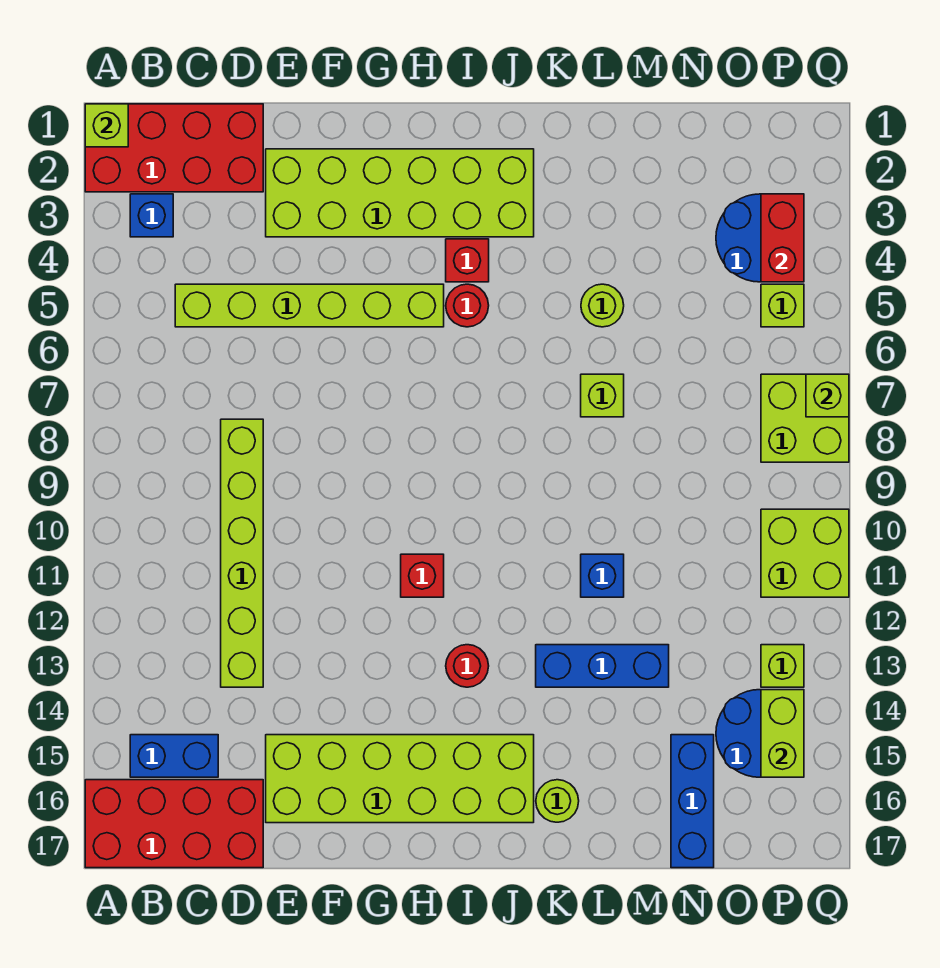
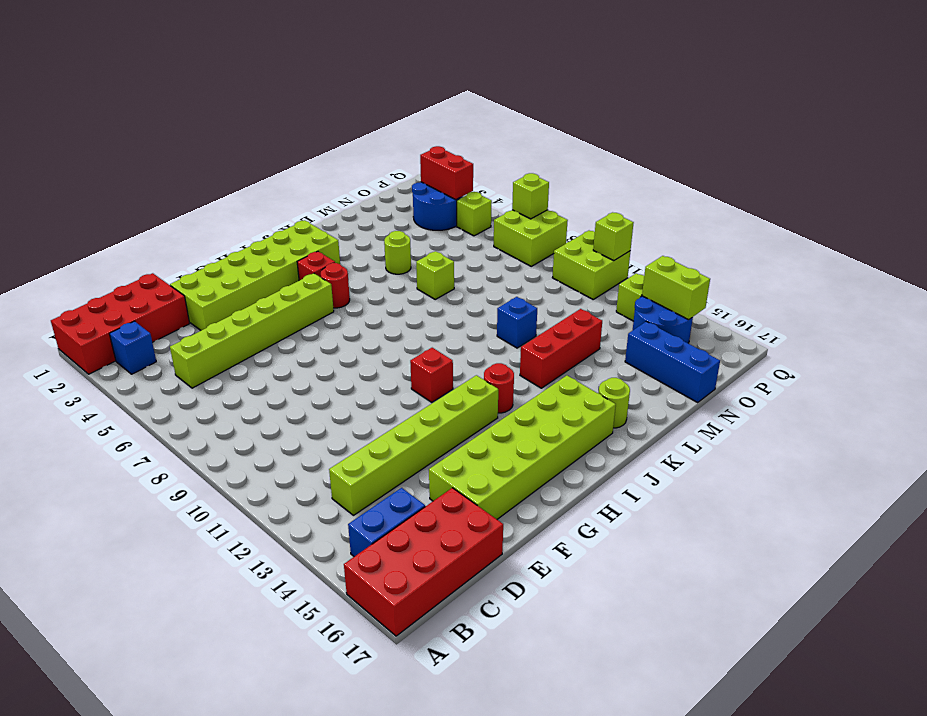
lime 1x1 brick [85,104,128,147] -> lime 1x1 brick moved to [593,213,634,261]
lime 1x6 brick [221,419,263,687] -> lime 1x6 brick turned to [329,375,498,515]
blue 1x3 brick [536,645,669,687] -> red 1x3 brick [520,309,602,388]

